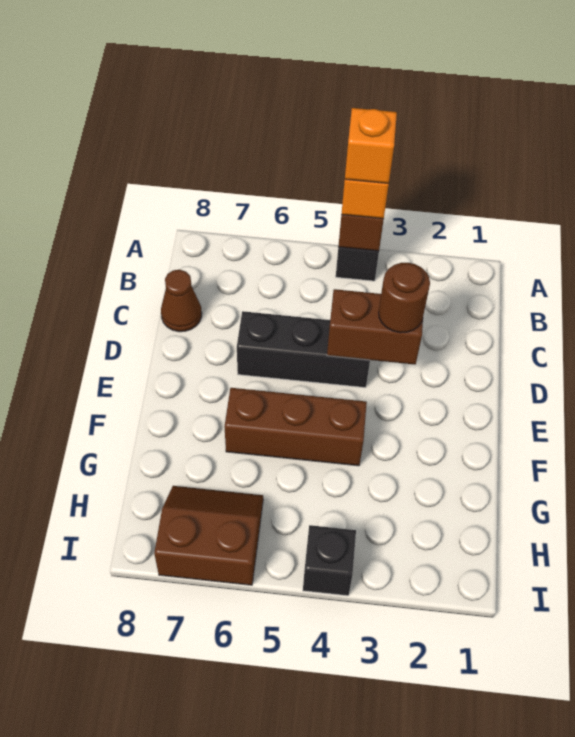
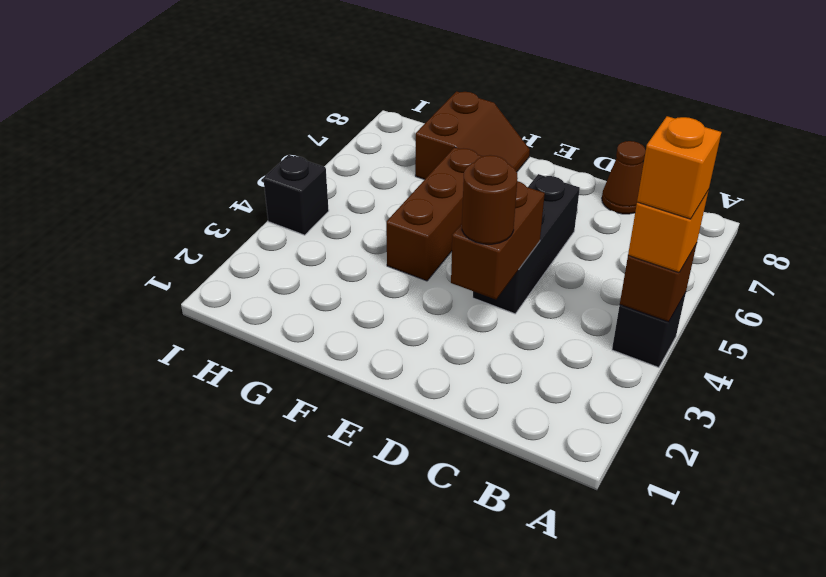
brown 2x2 slope [154,486,263,585] -> brown 2x2 slope moved to [415,91,530,179]

